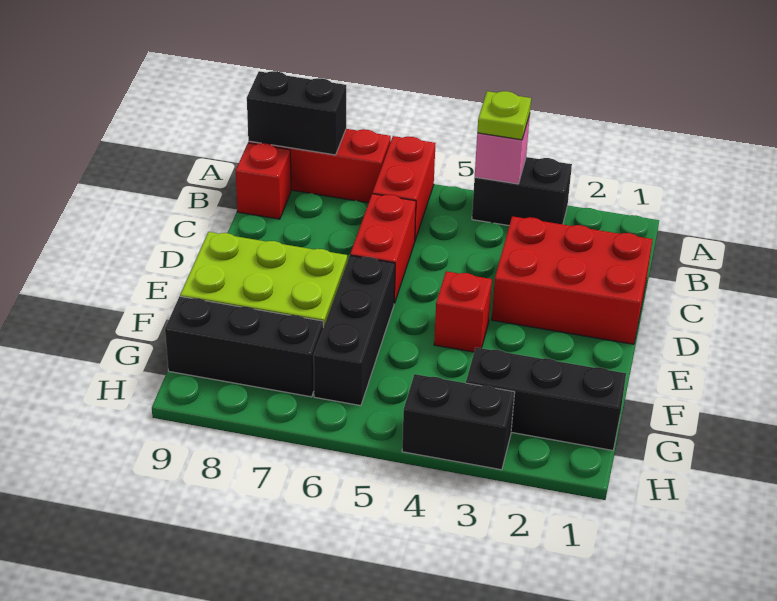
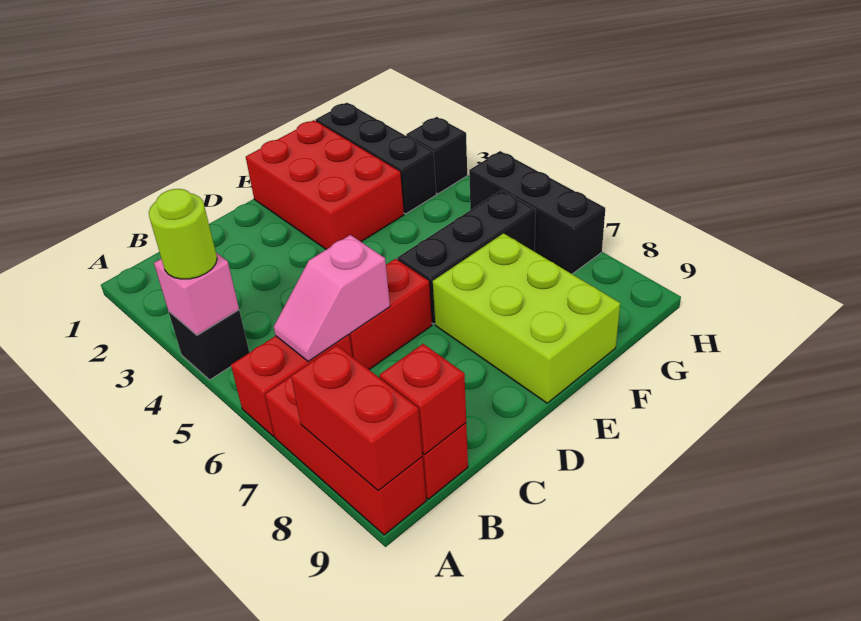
black 1x2 brick [472,157,572,226] -> black 1x1 brick [169,310,249,380]
lime 1x1 plate [477,91,531,140] -> lime 1x1 round brick [149,189,217,279]
black 1x2 brick [247,71,346,155] -> red 1x2 brick [291,345,422,491]
none -> pink 1x2 slope [274,235,390,361]
red 2x3 brick [492,216,653,344] -> red 2x3 brick moved to [246,120,404,249]
red 1x1 brick [434,271,492,352] -> red 1x1 brick moved to [380,344,466,454]
black 1x3 brick [165,296,323,397] -> black 1x3 brick moved to [469,151,605,274]
black 1x2 brick [402,374,515,470] -> black 1x1 brick [406,117,467,194]

